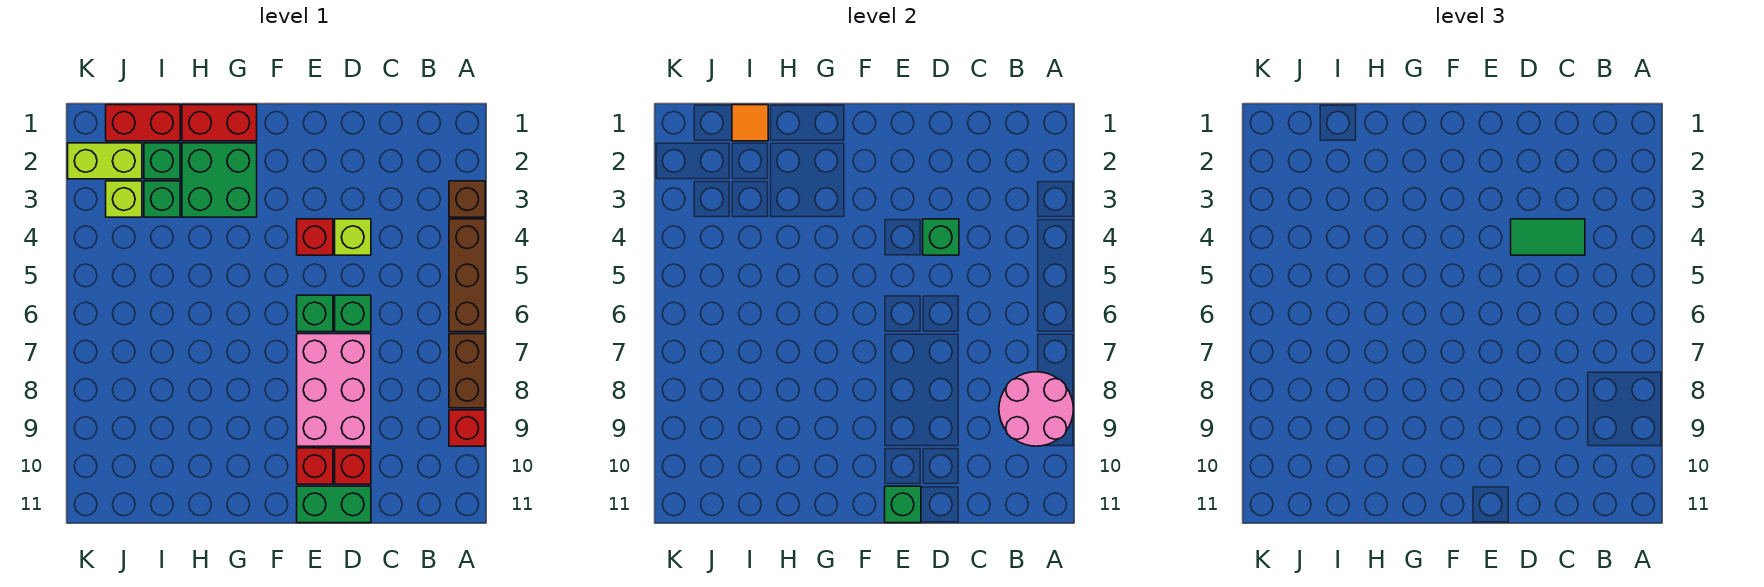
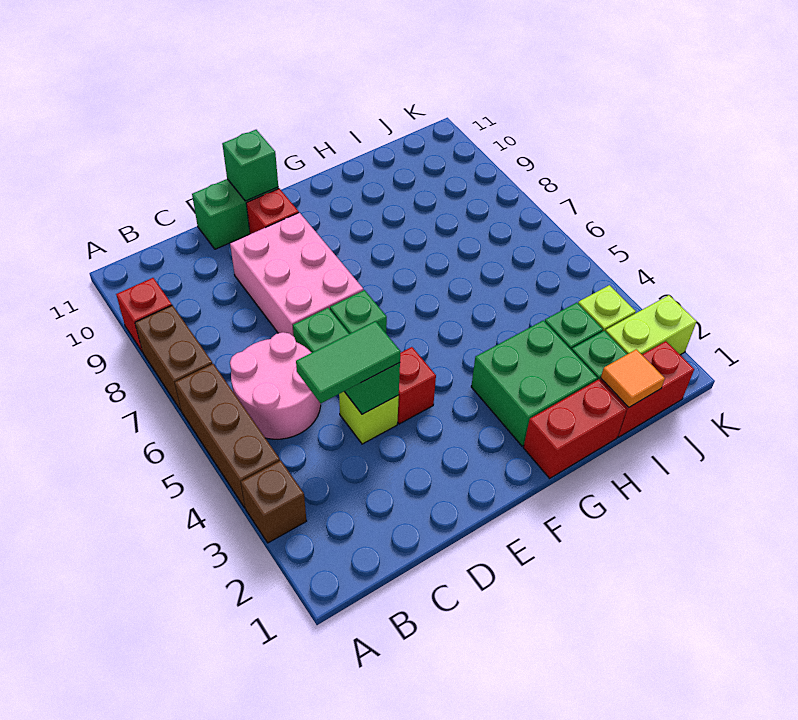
pink 2x2 round brick [999,372,1073,446] -> pink 2x2 round brick moved to [230,332,321,439]
red 1x1 brick [335,448,371,484] -> none

